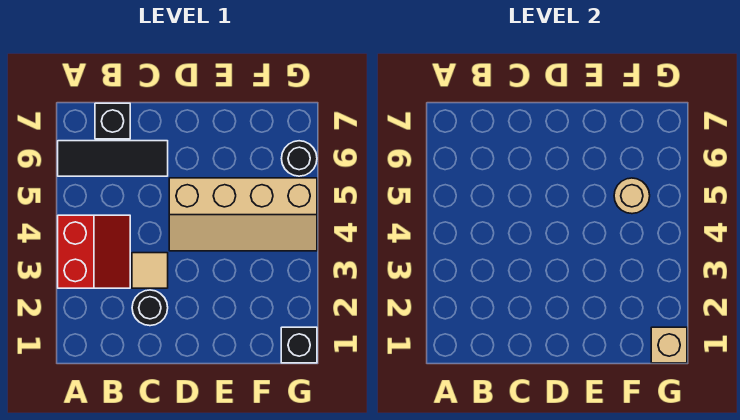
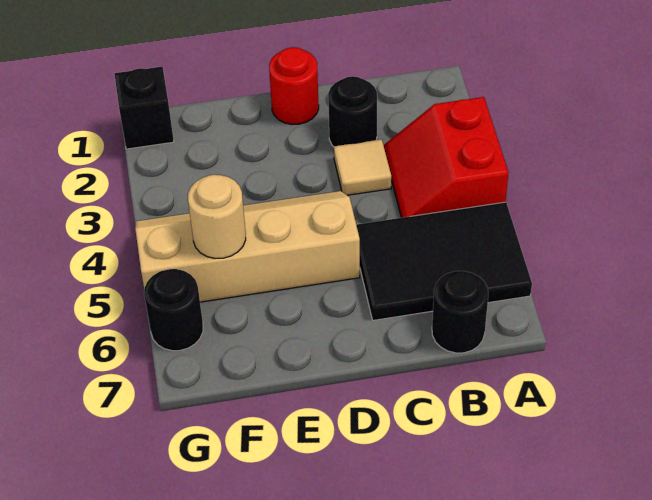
black 1x3 tile [58,141,168,176] -> black 2x3 tile [356,202,532,320]
black 1x1 brick [95,103,130,139] -> black 1x1 round brick [432,271,488,353]
none -> red 1x1 round brick [269,47,319,124]
tan 1x1 brick [651,327,687,363] -> none

